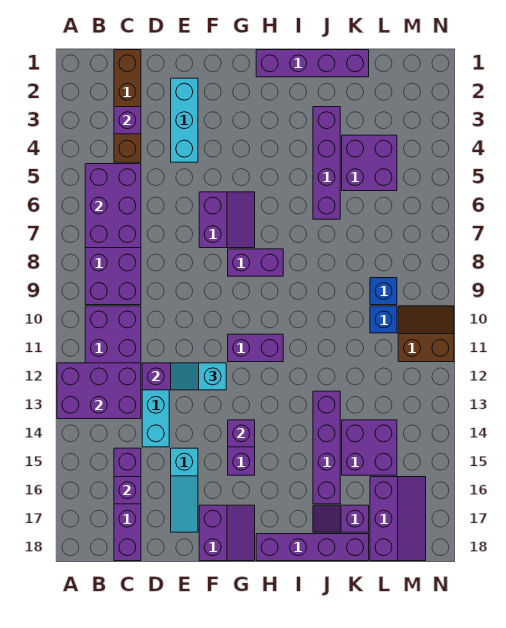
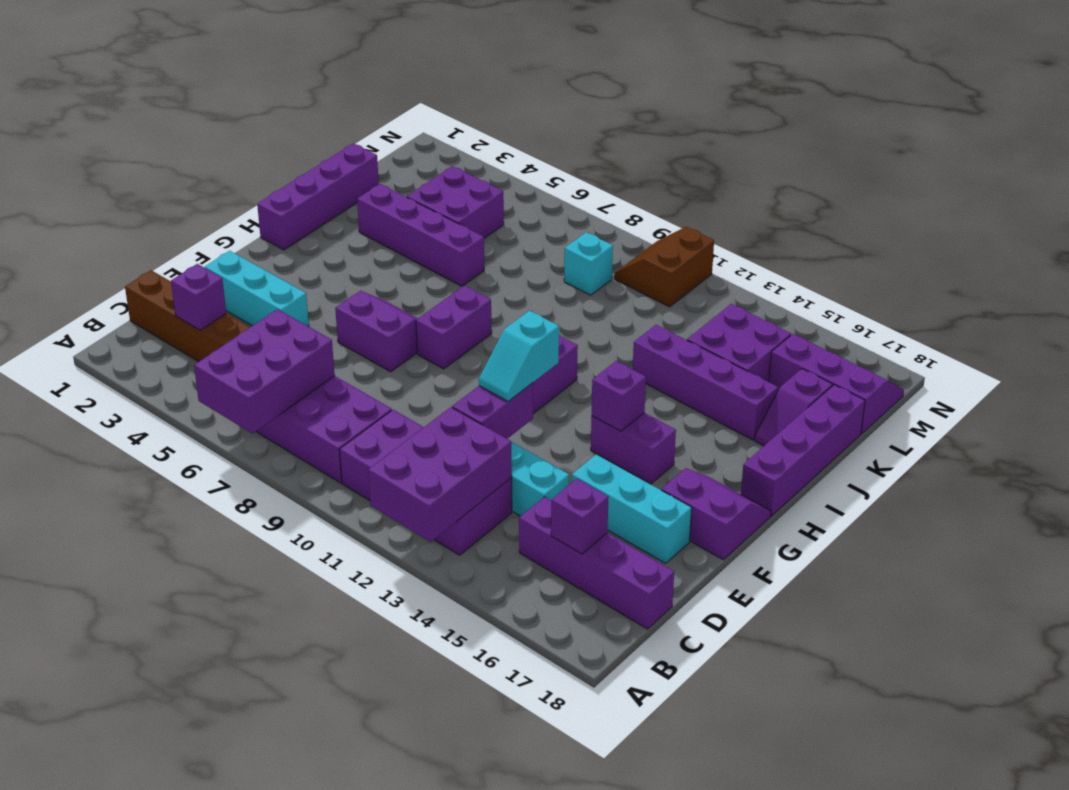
purple 2x3 brick [85,164,141,248] -> purple 2x3 brick turned to [194,309,335,434]
cyan 1x3 slope [171,448,198,532] -> cyan 1x3 brick [572,454,692,563]
blue 1x1 brick [370,278,397,305] -> cyan 1x1 brick [564,232,613,295]
blue 1x1 brick [370,306,397,333] -> none

